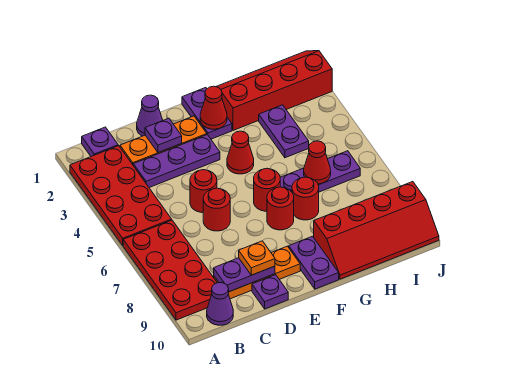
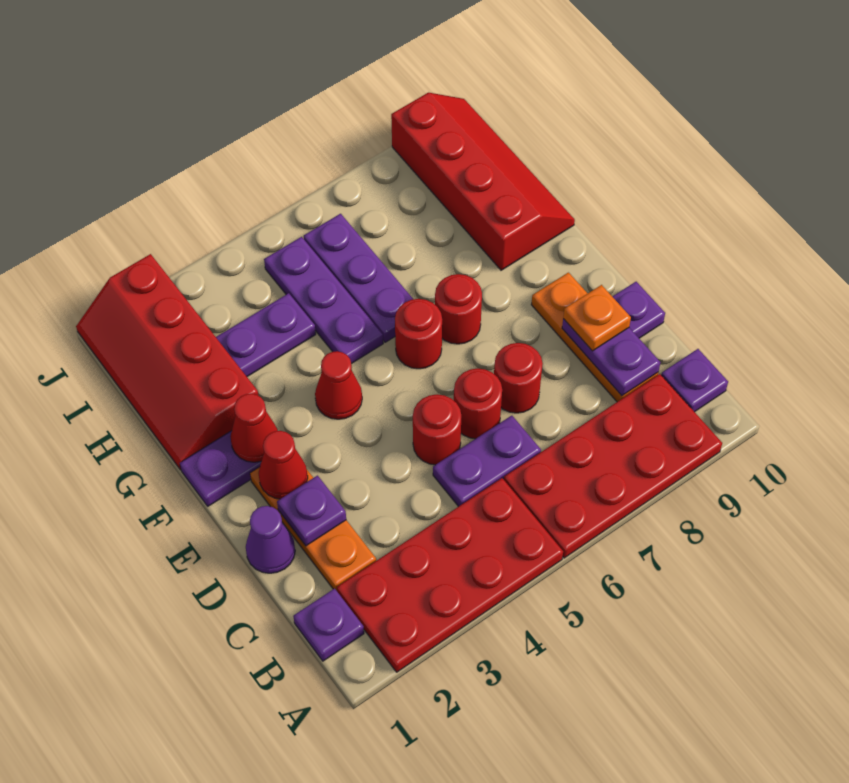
purple 1x1 cone [207,282,233,325] -> purple 1x1 plate [661,349,728,412]
purple 1x3 plate [133,135,220,188] -> purple 1x3 plate moved to [264,237,383,364]
purple 1x2 plate [289,236,339,289] -> purple 1x2 plate moved to [433,416,541,507]
red 1x1 round brick [292,177,319,220] -> red 1x1 round brick moved to [494,343,543,413]
red 1x1 cone [304,141,331,184] -> red 1x1 cone moved to [259,431,308,499]

